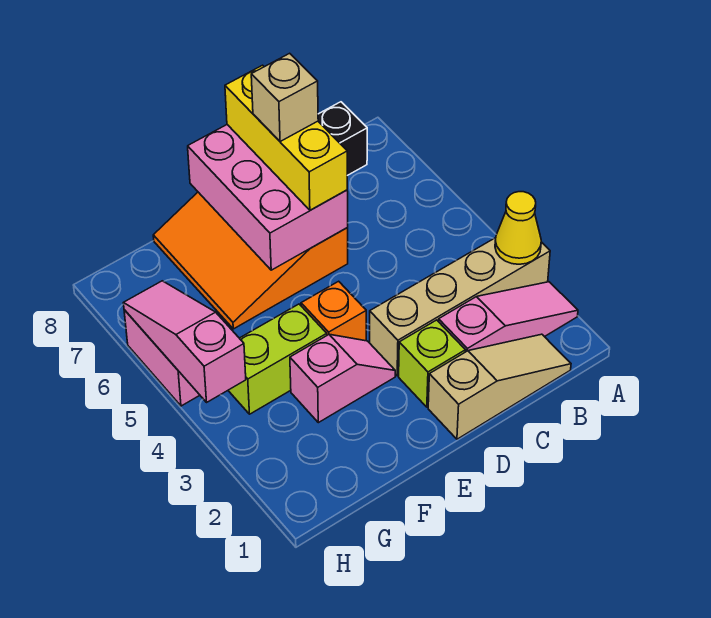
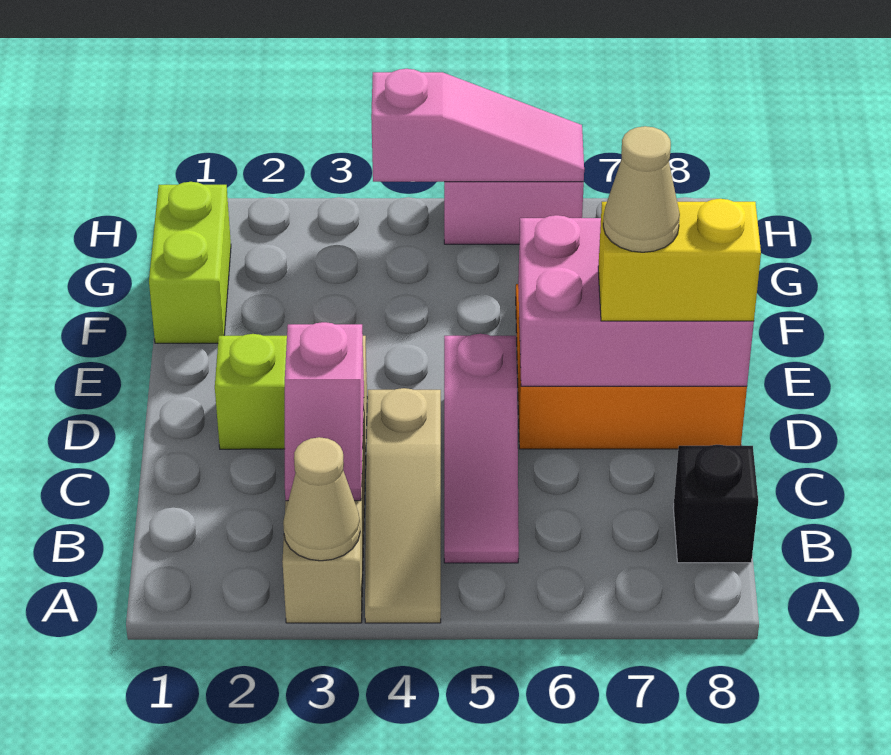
pink 1x3 slope [439,282,578,352] -> pink 1x3 slope moved to [444,334,519,563]
yellow 1x1 cone [495,192,541,264] -> tan 1x1 cone [283,437,360,561]
tan 1x3 slope [428,334,571,439] -> tan 1x3 slope moved to [365,388,441,623]
yellow 1x3 brick [225,65,347,210] -> yellow 1x2 brick [598,199,761,321]
tan 1x1 brick [251,53,318,142] -> tan 1x1 cone [603,126,680,252]
pink 1x2 slope [290,334,395,423] -> pink 1x2 slope moved to [285,322,364,501]
orange 1x1 brick [301,281,366,341] -> none
lime 1x2 brick [228,304,327,414] -> lime 1x2 brick moved to [149,182,231,343]

